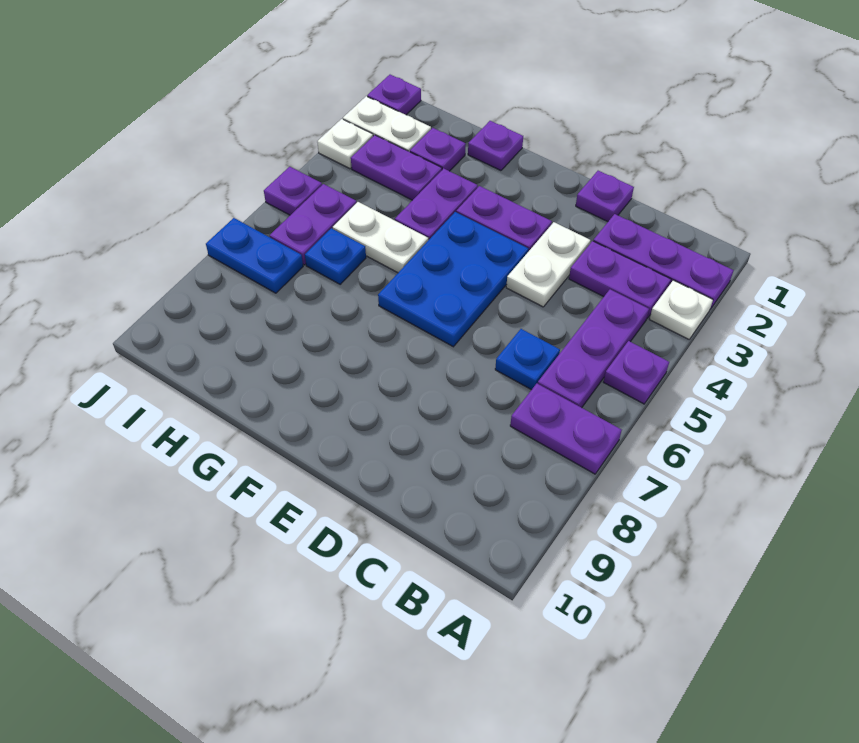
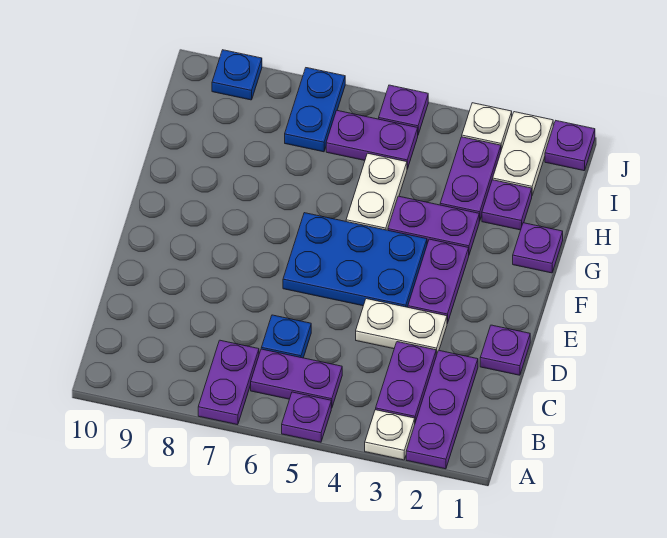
purple 1x3 plate [538,289,649,408] -> purple 1x2 plate [251,349,342,408]
blue 1x1 plate [305,228,366,284] -> blue 1x1 plate moved to [212,50,262,100]

